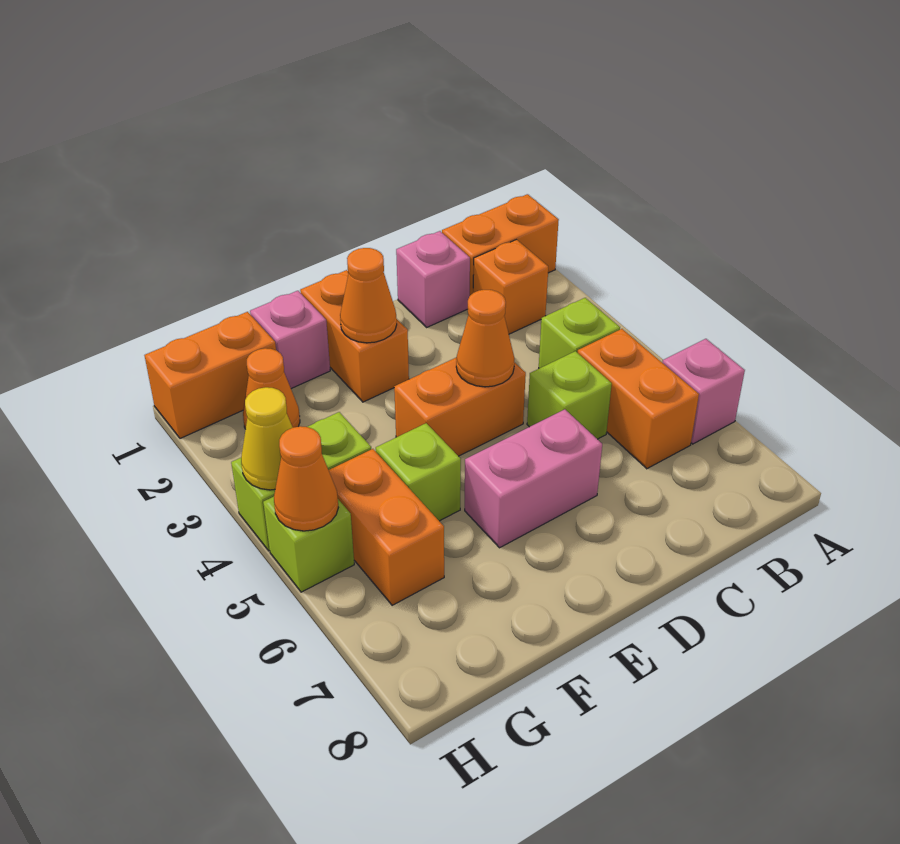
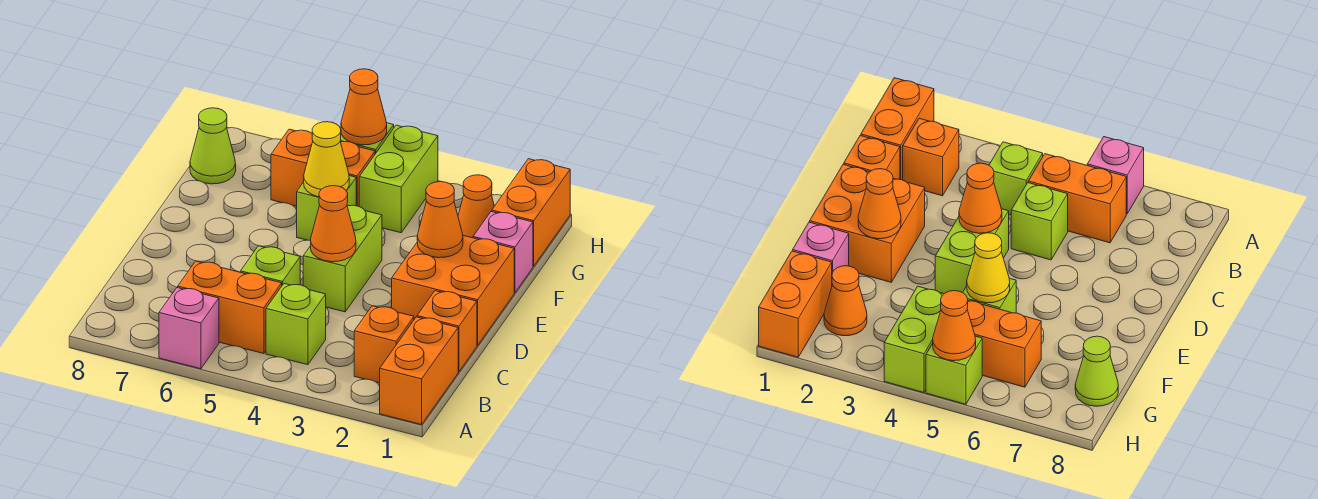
pink 1x1 brick [396,231,470,327] -> orange 1x1 brick [417,291,477,372]
orange 1x2 brick [394,358,526,456] -> lime 1x2 brick [303,205,382,312]
pink 1x2 brick [465,409,602,548] -> none
orange 1x2 brick [300,270,409,402] -> orange 2x2 brick [392,236,514,345]
none -> lime 1x1 cone [190,108,236,184]
yellow 1x1 cone [241,387,293,490] -> yellow 1x1 cone moved to [304,122,349,197]

